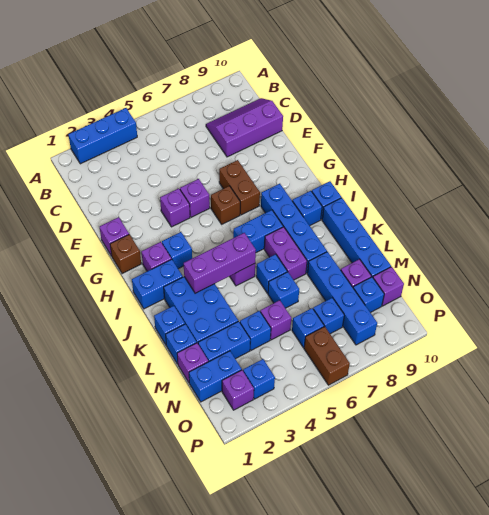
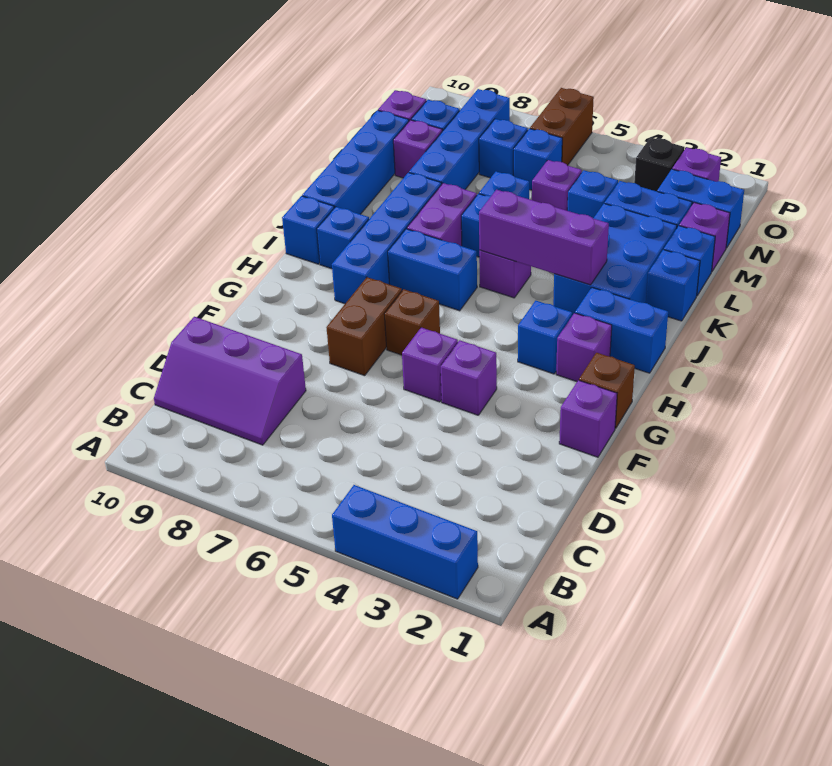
blue 1x1 brick [243,359,275,399] -> black 1x1 brick [634,137,685,191]

